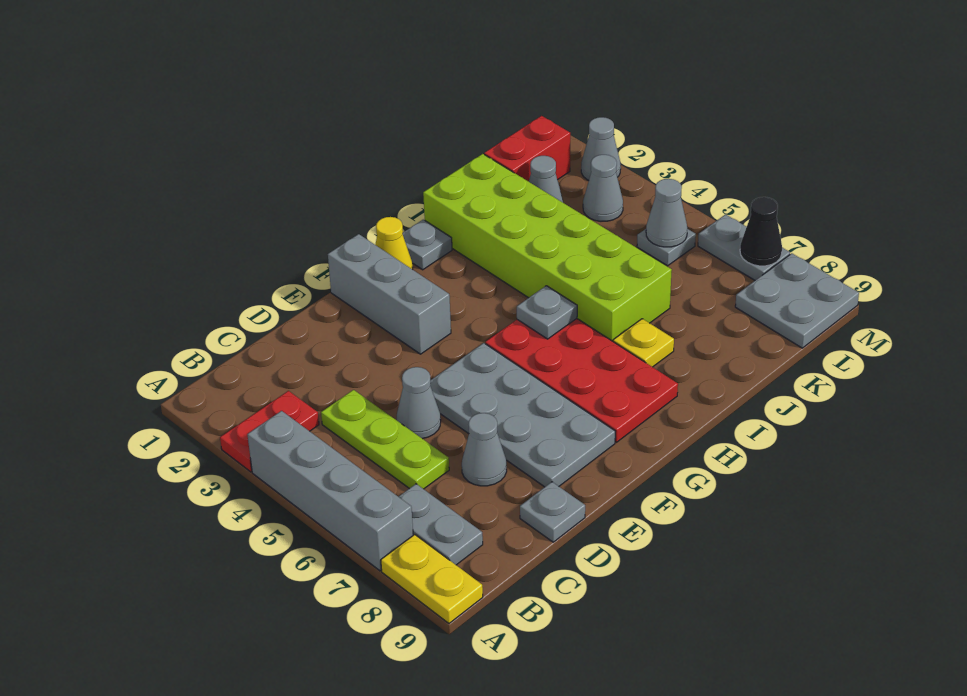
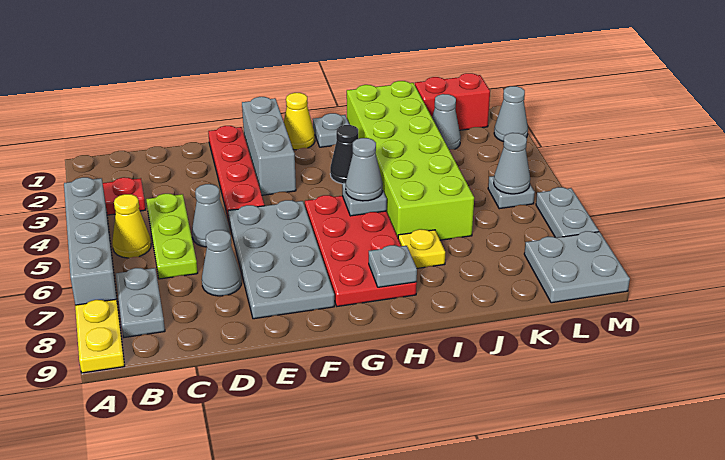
none -> yellow 1x1 cone [112,194,151,258]
grey 1x1 plate [520,482,585,542] -> grey 1x1 plate moved to [369,245,417,287]
none -> red 1x4 plate [208,126,265,220]
grey 1x1 cone [583,155,623,221] -> grey 1x1 cone moved to [346,138,383,201]
black 1x1 cone [740,197,782,266] -> black 1x1 cone moved to [330,125,358,184]

